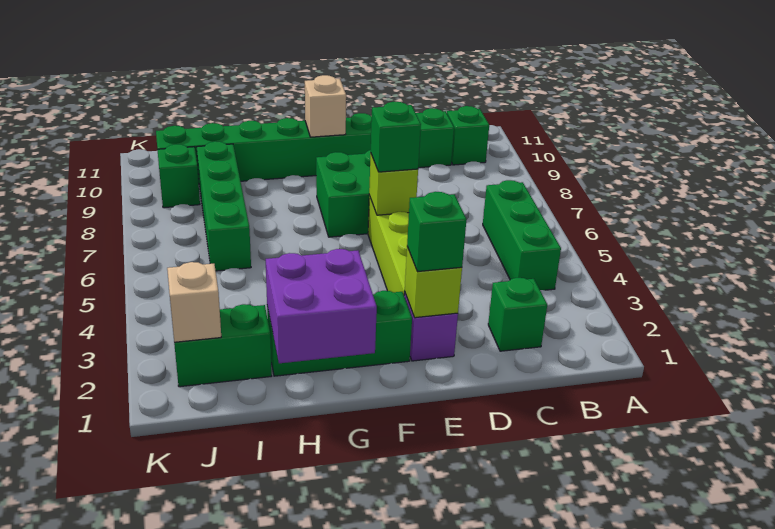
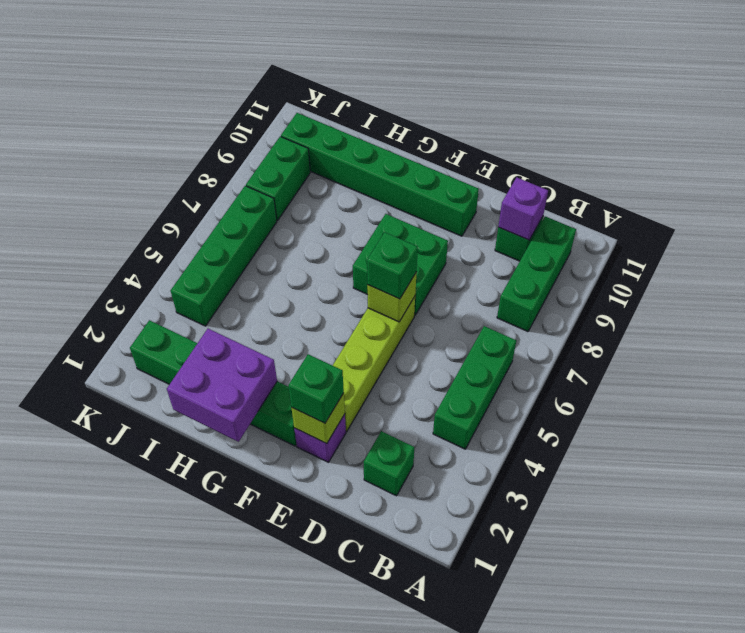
green 1x1 brick [447,106,489,165] -> green 1x3 brick [497,216,576,332]
none -> purple 1x1 brick [498,177,548,240]
tan 1x1 brick [305,75,346,137] -> none
green 1x4 brick [197,141,251,271] -> green 1x4 brick moved to [171,186,277,326]
tan 1x1 brick [167,262,221,342] -> none
green 1x1 brick [157,144,200,208] -> green 1x2 brick [246,137,310,221]

